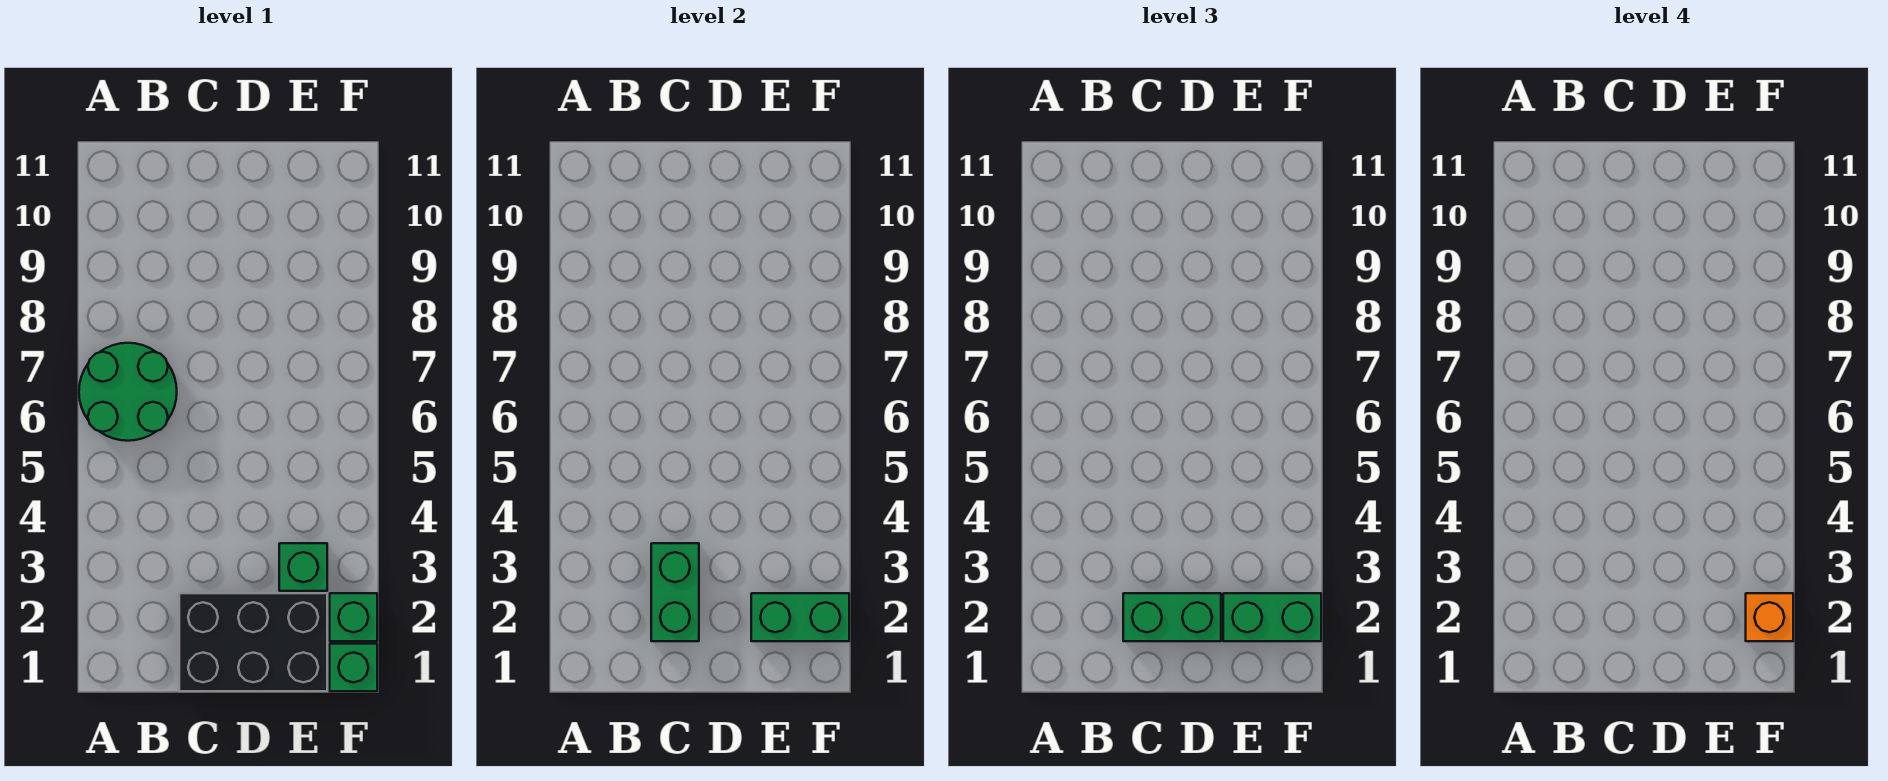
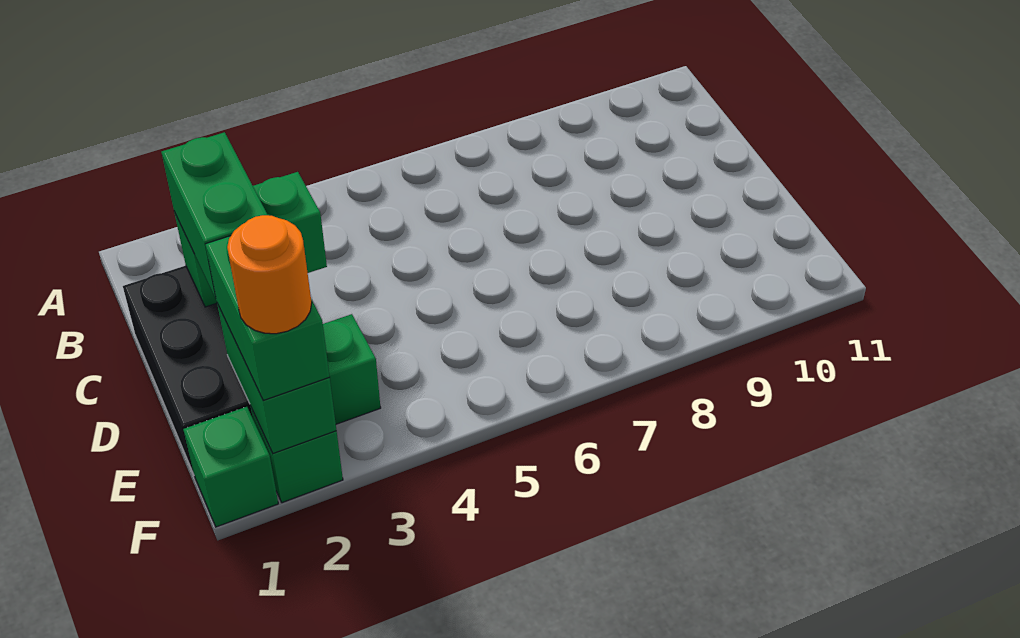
green 2x2 round brick [79,343,177,441] -> none
orange 1x1 brick [1746,593,1793,641] -> orange 1x1 round brick [227,215,312,334]

